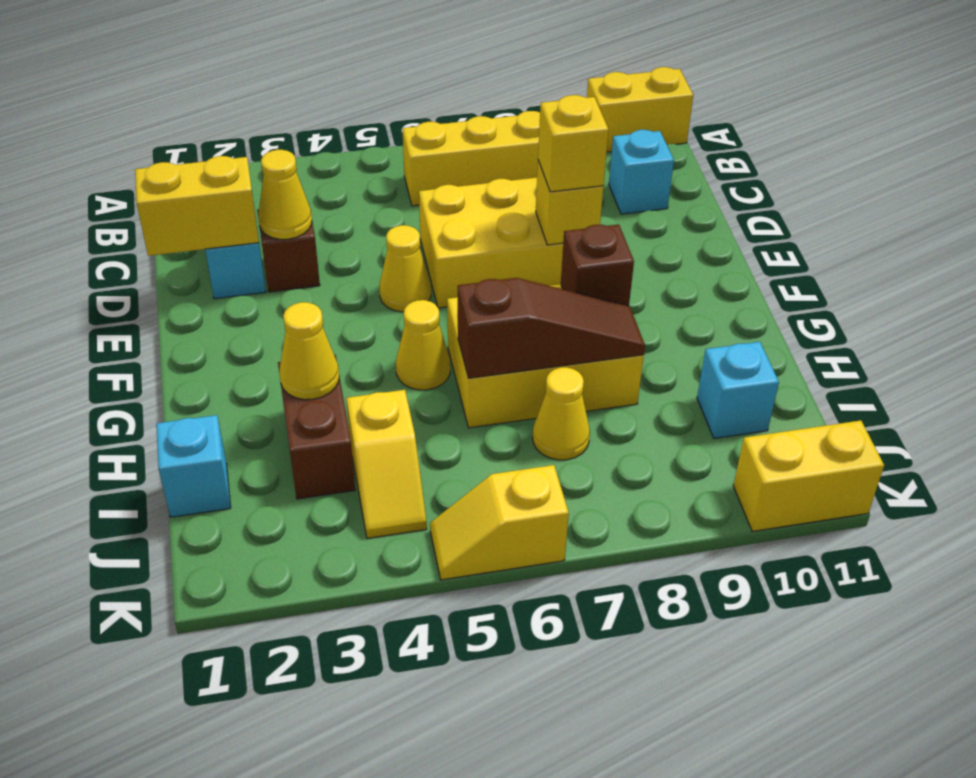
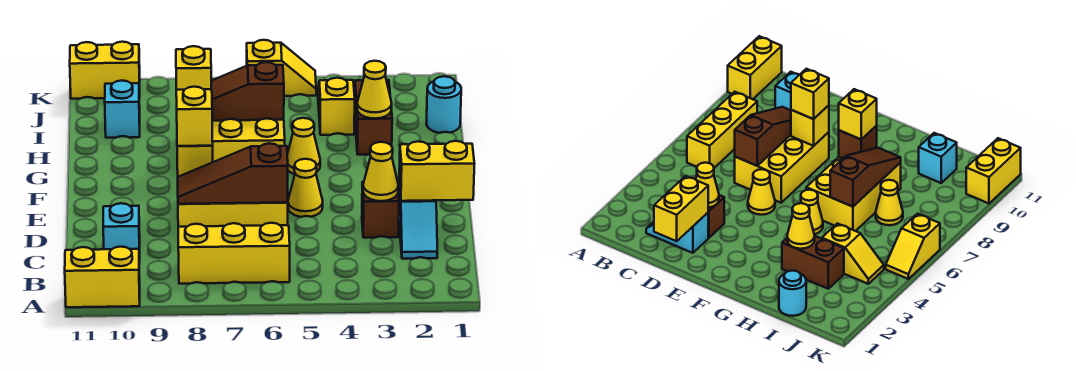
none -> brown 1x3 slope [178,143,288,204]
none -> yellow 1x1 brick [176,46,211,90]
cyan 1x1 brick [156,415,231,517] -> cyan 1x1 round brick [426,76,461,133]

